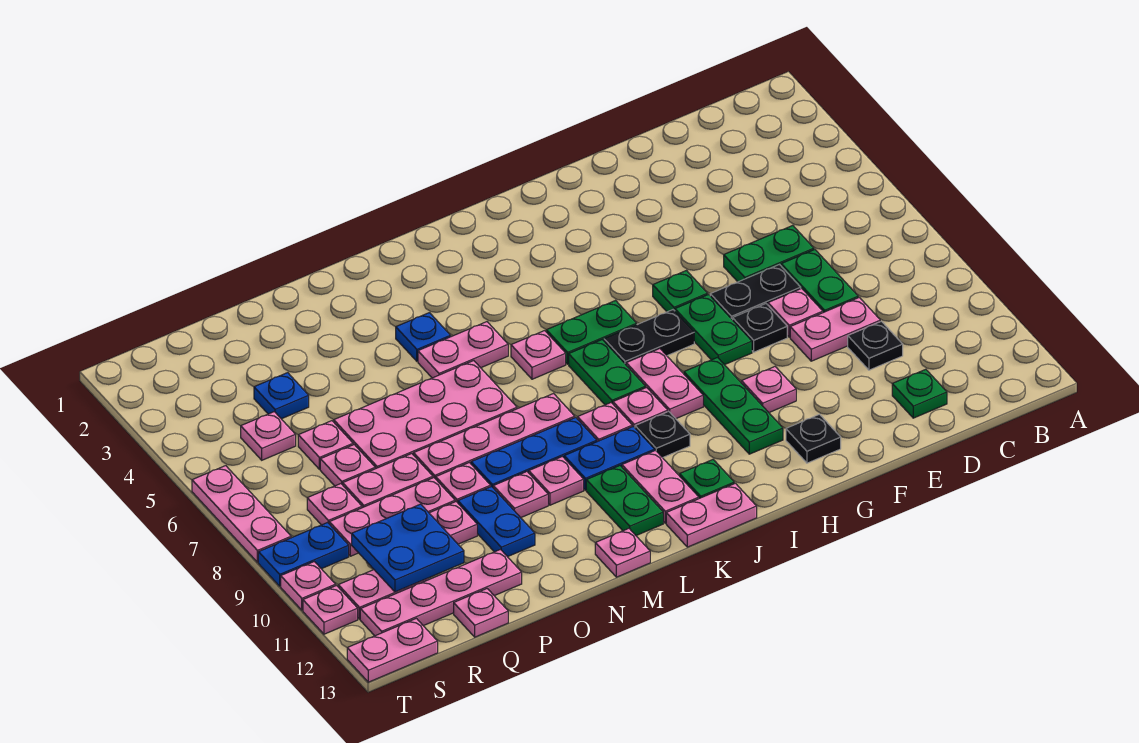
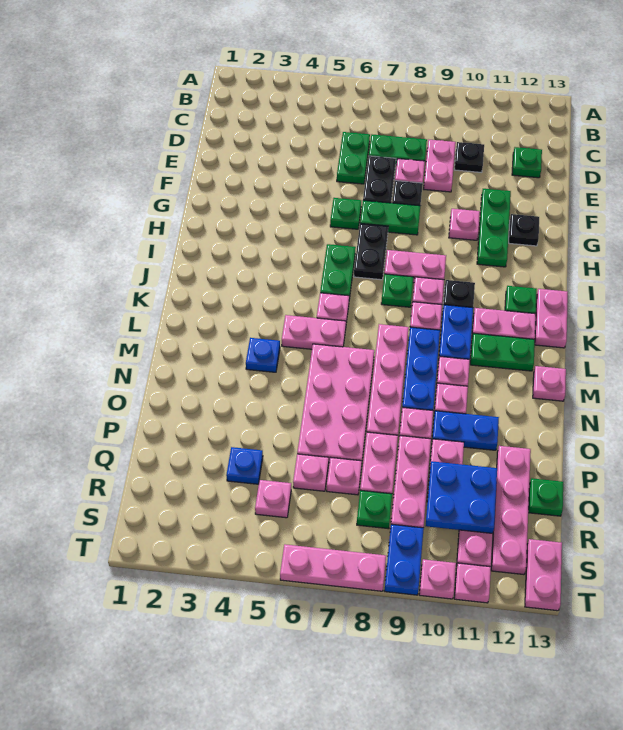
green 1x3 plate [684,358,783,454] -> green 1x3 plate turned to [477,189,511,267]
green 1x2 plate [569,340,646,405] -> green 1x1 plate [381,274,413,307]
pink 1x2 plate [418,322,508,378] -> pink 1x2 plate turned to [282,315,346,349]
pink 1x1 plate [454,589,508,637] -> green 1x1 plate [528,478,563,516]
pink 1x1 plate [307,484,362,525] -> green 1x1 plate [357,490,392,529]

